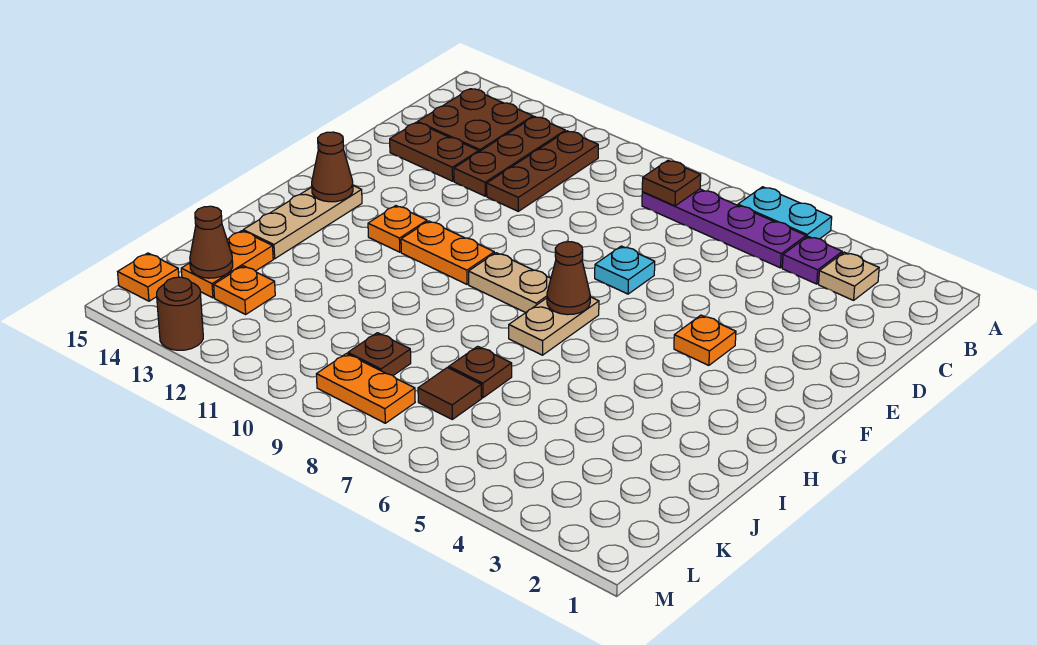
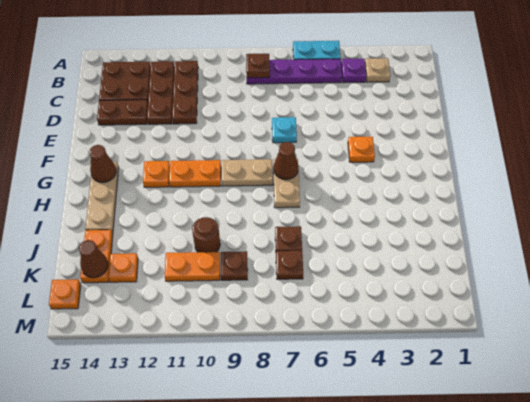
brown 1x1 tile [418,367,482,419] -> brown 1x1 plate [276,251,303,279]
orange 1x2 plate [316,354,415,423] -> orange 1x2 plate moved to [165,252,220,281]
brown 1x1 round brick [157,277,203,350] -> brown 1x1 round brick moved to [192,217,220,252]

